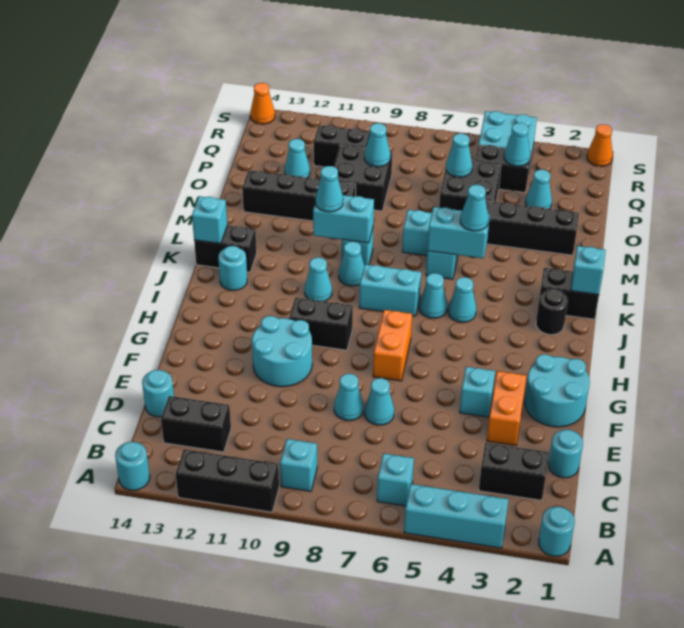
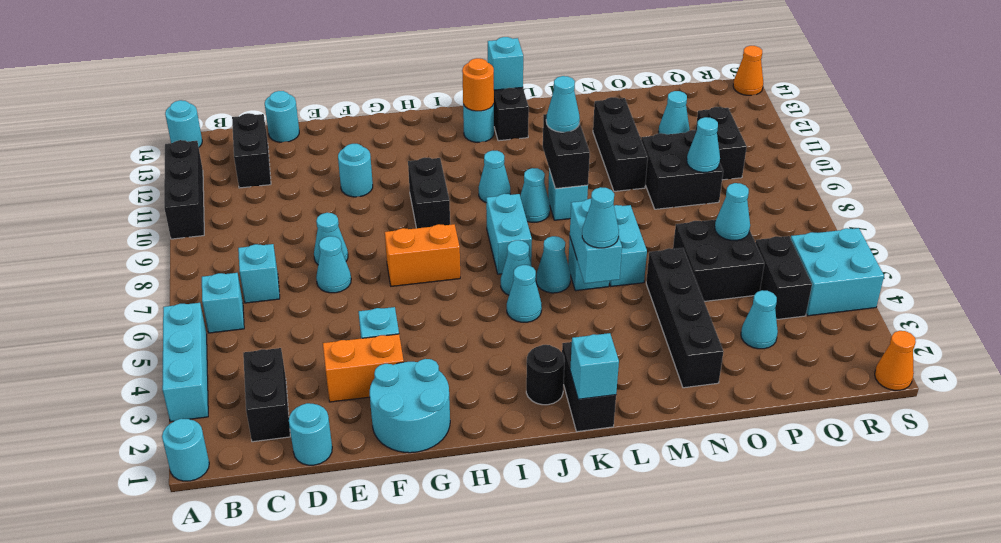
cyan 1x1 brick [280,439,317,491] -> cyan 1x1 brick moved to [238,244,280,303]
cyan 2x2 round brick [252,316,312,387] -> cyan 1x1 round brick [338,144,373,197]
none -> orange 1x1 round brick [462,58,494,111]
cyan 1x2 brick [313,195,374,243] -> black 1x2 brick [543,114,590,189]
black 1x4 brick [242,170,356,221] -> black 1x3 brick [593,97,648,191]
cyan 1x1 cone [504,123,530,166] -> cyan 1x1 cone moved to [536,236,570,293]

